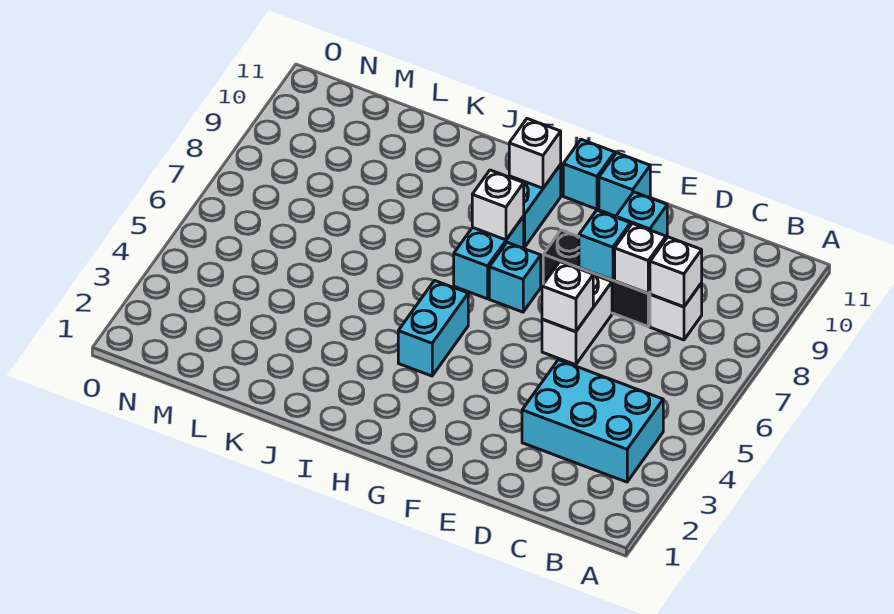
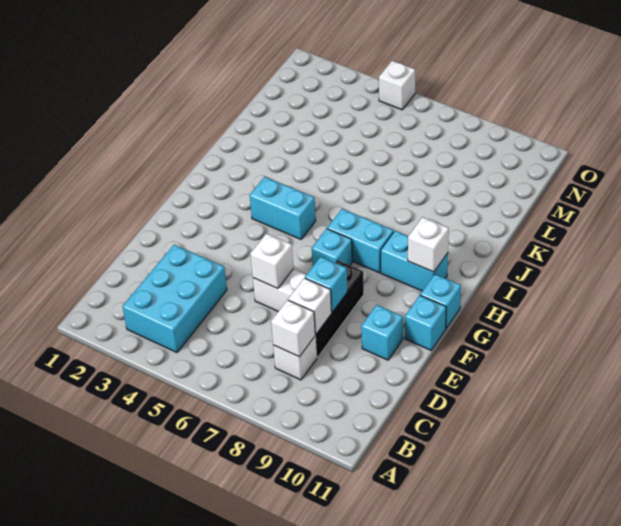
white 1x1 brick [472,170,524,240] -> white 1x1 brick moved to [379,61,415,110]

